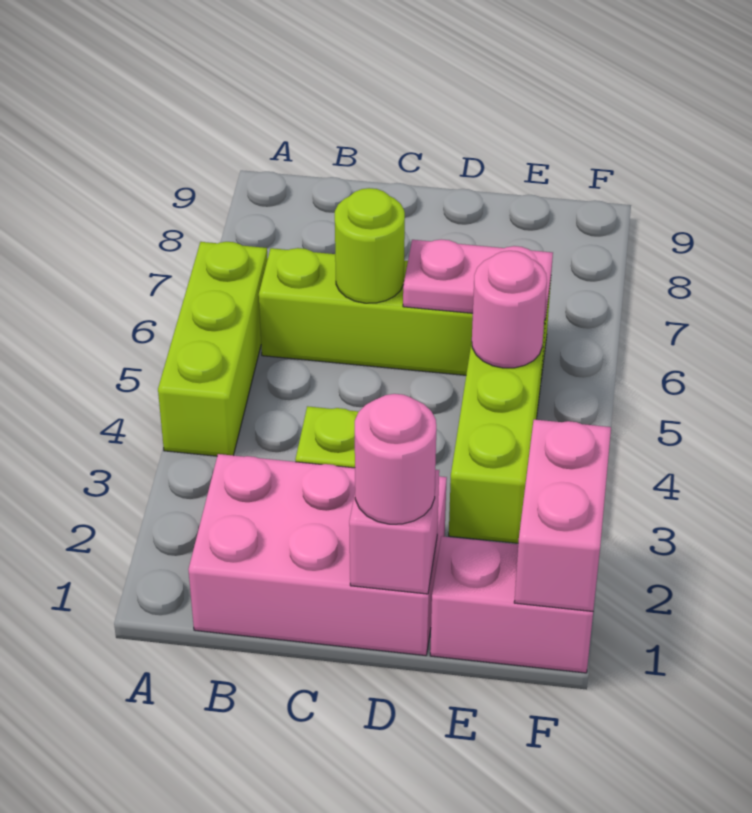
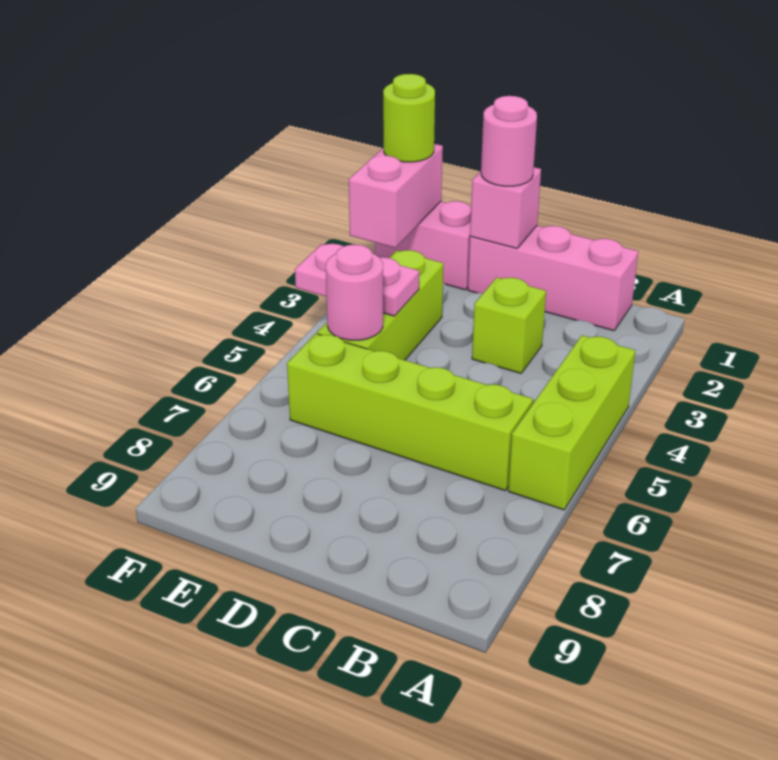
pink 2x3 brick [188,454,447,656] -> pink 1x3 brick [468,226,638,331]
lime 1x1 round brick [335,188,405,303] -> lime 1x1 round brick moved to [383,74,435,162]
pink 1x2 plate [403,239,553,320] -> pink 1x2 plate moved to [295,244,419,316]

